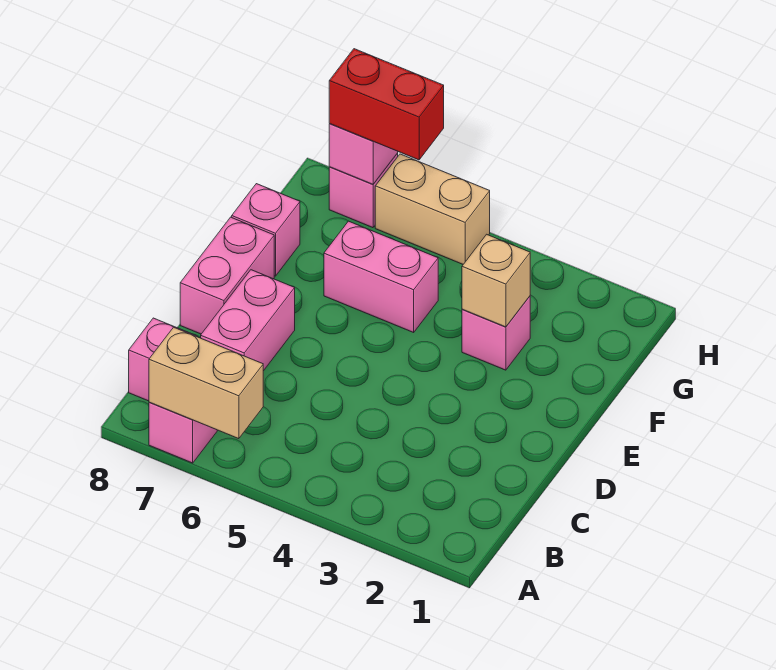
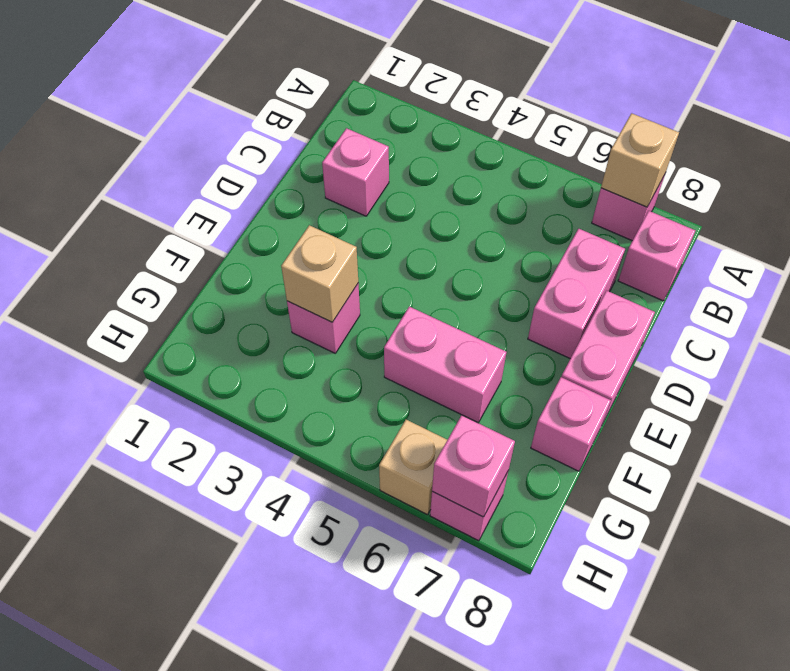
tan 1x2 brick [149,327,263,439] -> tan 1x1 brick [601,113,679,207]
none -> pink 1x1 brick [322,128,389,216]
tan 1x2 brick [375,154,490,264] -> tan 1x1 brick [379,420,447,515]
red 1x2 brick [329,49,444,160] -> none

